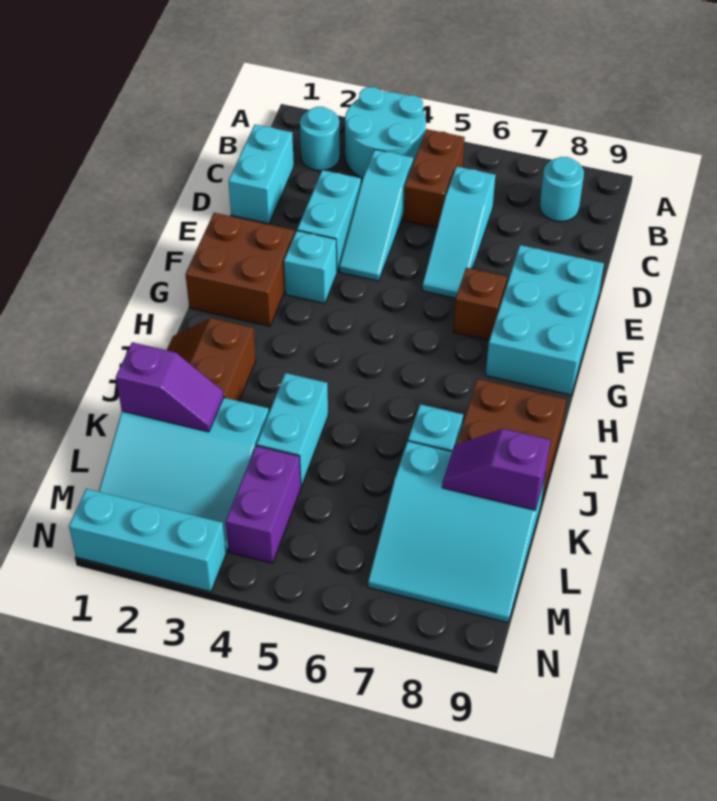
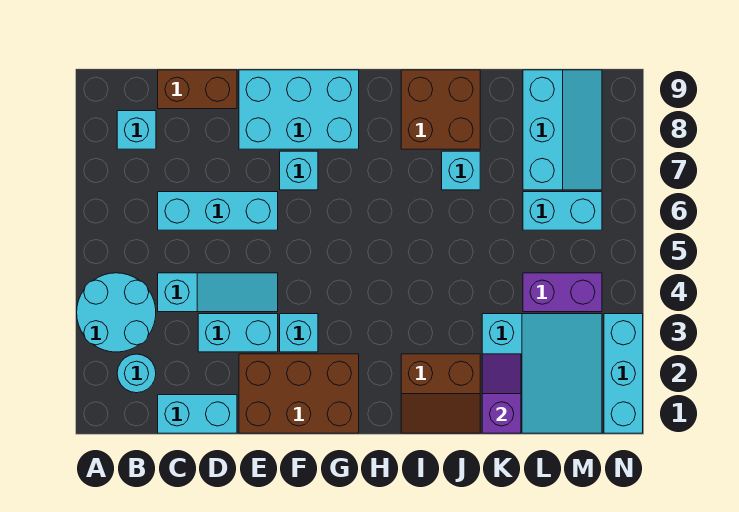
brown 1x2 brick [404,129,465,228] -> brown 1x2 brick moved to [158,70,237,109]
cyan 1x1 round brick [540,157,584,222] -> cyan 1x1 brick [117,111,156,149]
cyan 1x3 slope [422,166,495,298] -> cyan 1x3 brick [158,192,278,230]
brown 2x2 brick [185,213,295,326] -> brown 2x3 brick [239,354,359,433]
brown 1x1 brick [453,268,507,340] -> cyan 1x1 brick [280,151,318,190]
cyan 1x2 brick [257,373,328,486] -> cyan 1x2 brick moved to [523,192,602,230]
cyan 3x3 slope [368,441,545,622] -> cyan 2x3 slope [523,70,602,190]
purple 1x2 slope [442,429,550,510] -> none

